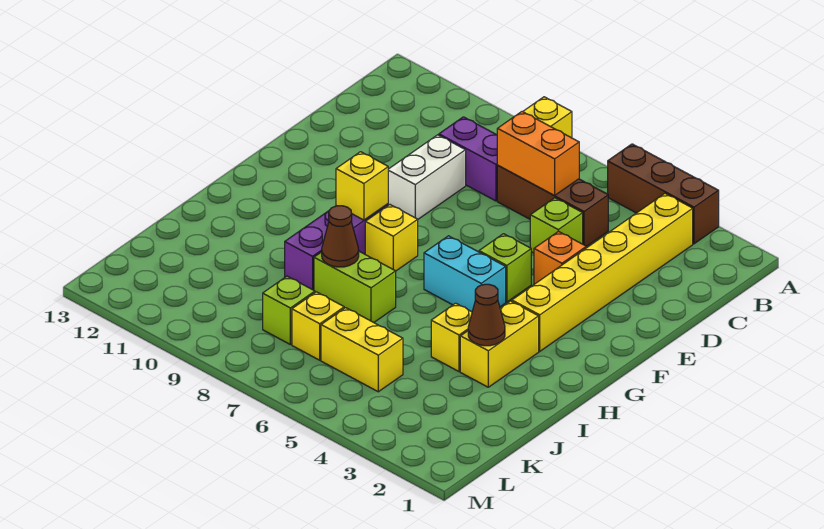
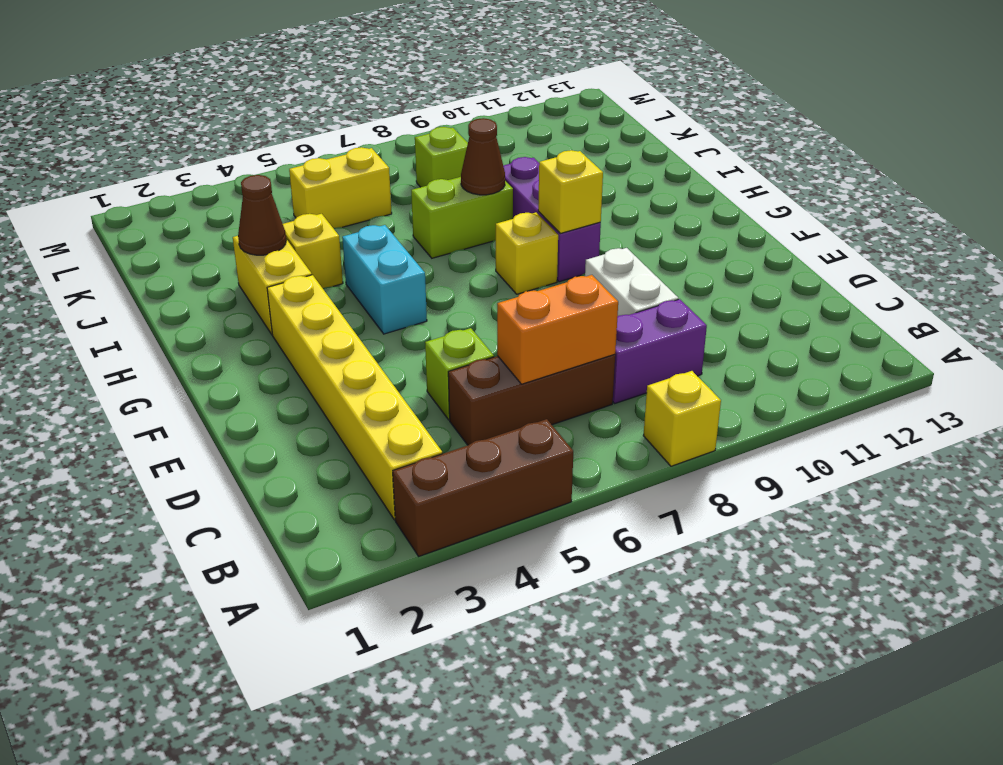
orange 1x1 brick [534,231,586,284] -> none
lime 1x1 brick [479,234,531,302] -> none
cyan 1x2 brick [424,236,506,312] -> cyan 1x2 brick turned to [342,225,427,334]
yellow 1x1 brick [292,292,344,360] -> none

